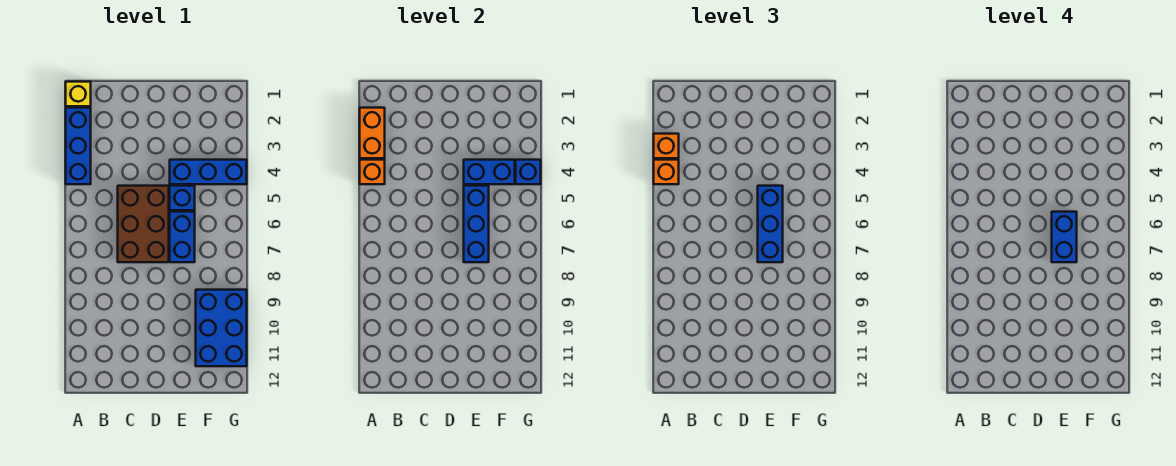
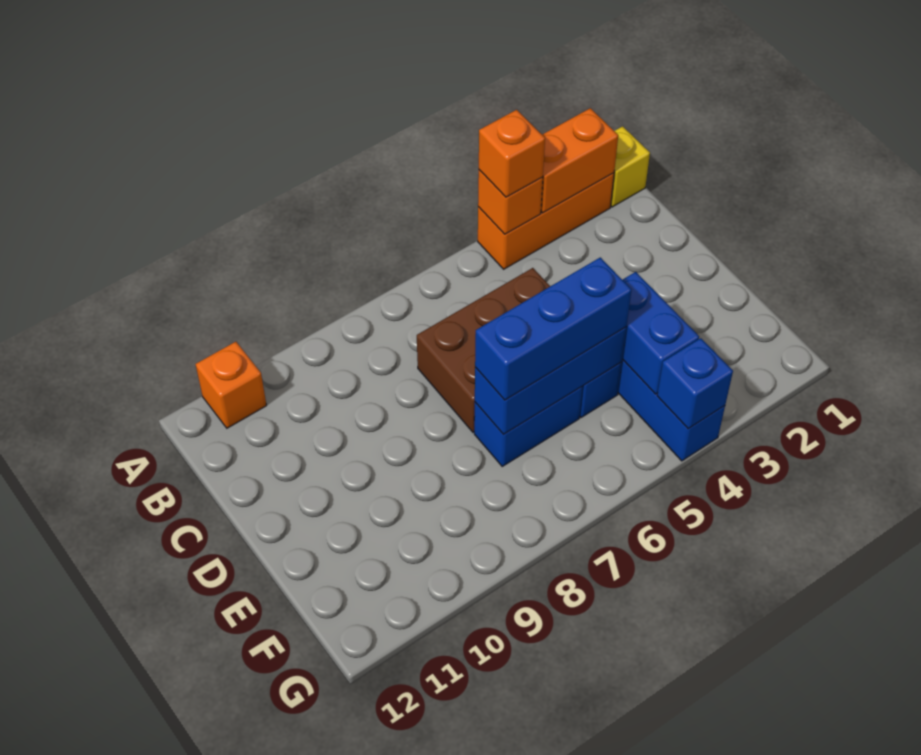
blue 1x3 brick [66,108,91,184] -> orange 1x3 brick [478,173,614,269]
orange 1x1 brick [654,134,679,158] -> orange 1x1 brick moved to [196,342,267,428]
blue 1x2 brick [1052,212,1077,262] -> none
blue 2x3 brick [196,290,247,366] -> none

